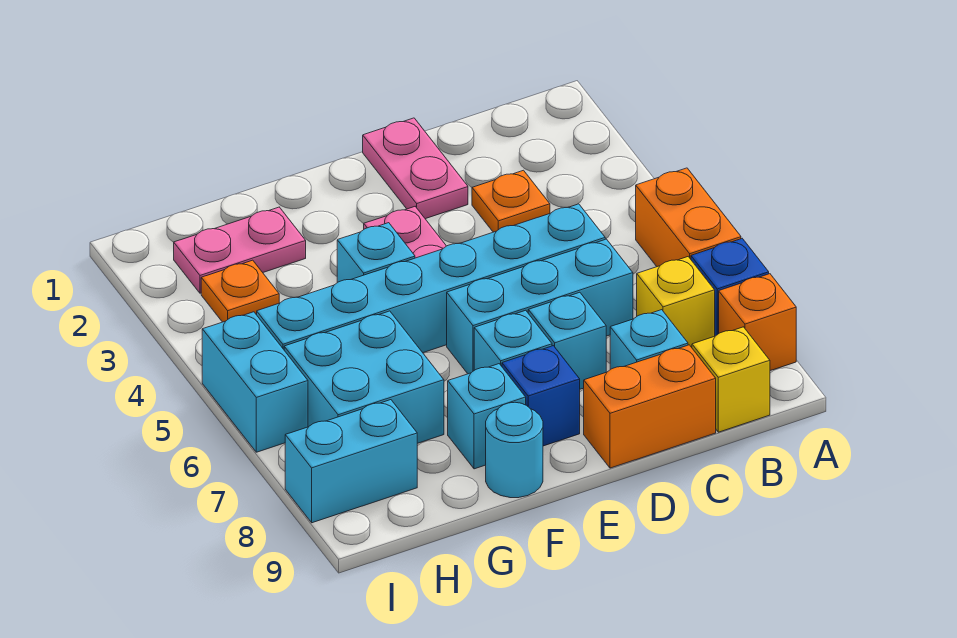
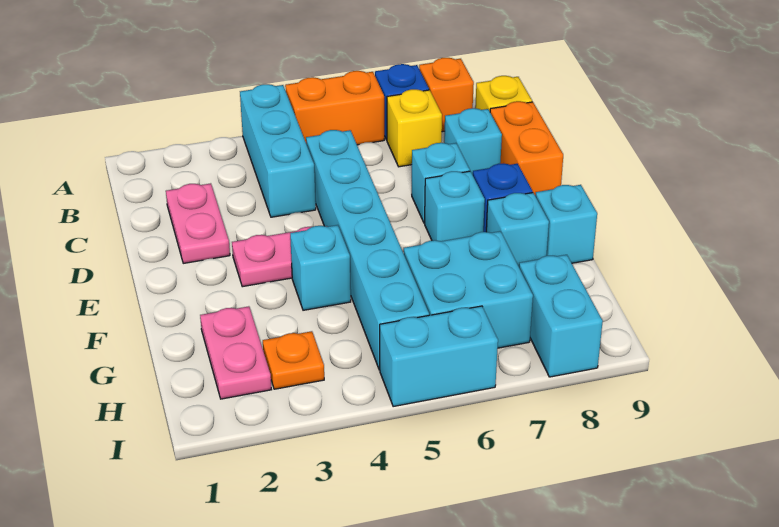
orange 1x1 plate [472,170,550,232] -> none
cyan 1x3 brick [447,239,633,374] -> cyan 1x3 brick moved to [240,84,316,217]
pink 1x2 plate [363,118,468,219] -> pink 1x2 plate turned to [166,183,230,263]
cyan 1x1 round brick [486,402,543,498] -> cyan 1x1 brick [535,185,597,263]

